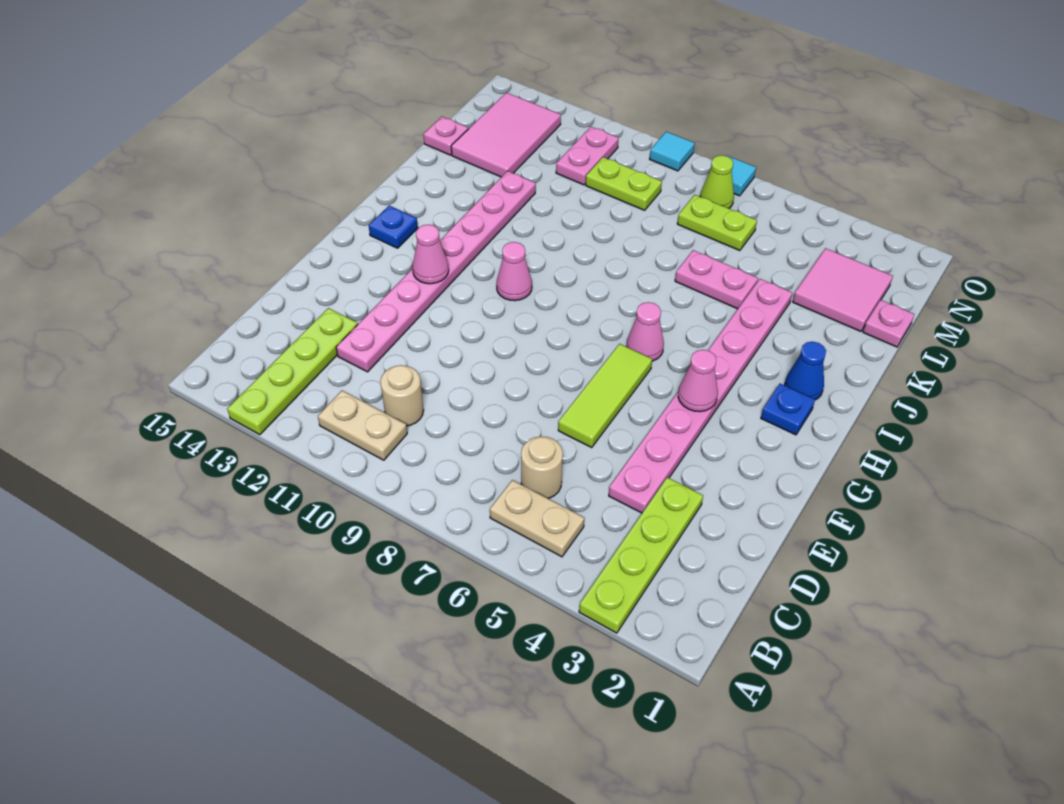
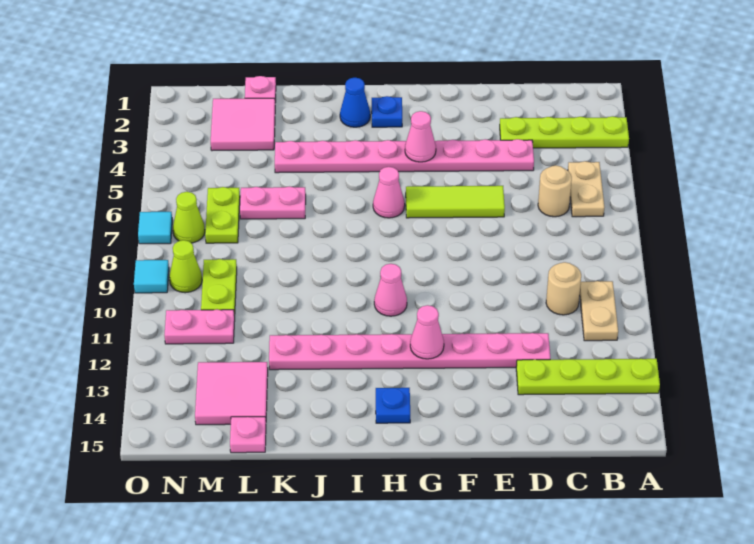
pink 1x2 plate [675,250,758,309] -> pink 1x2 plate turned to [240,186,306,219]
pink 2x3 tile [451,93,561,177] -> pink 2x2 tile [195,362,268,425]
none -> lime 1x1 cone [169,240,202,293]

